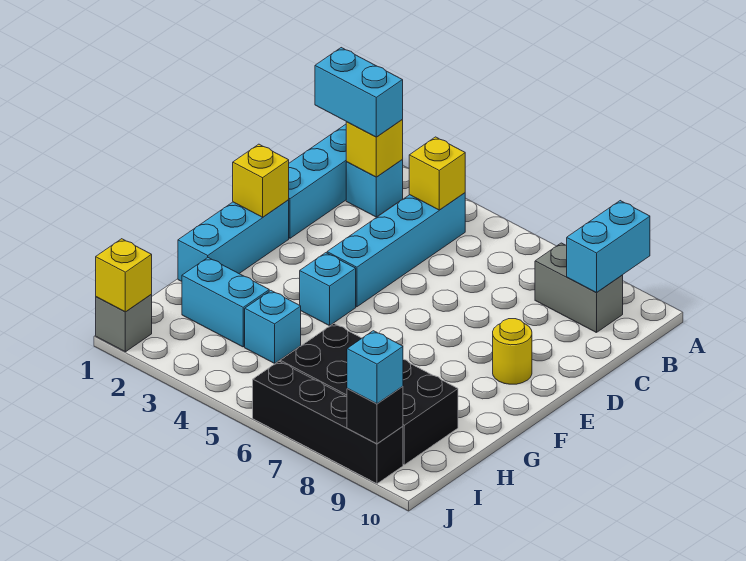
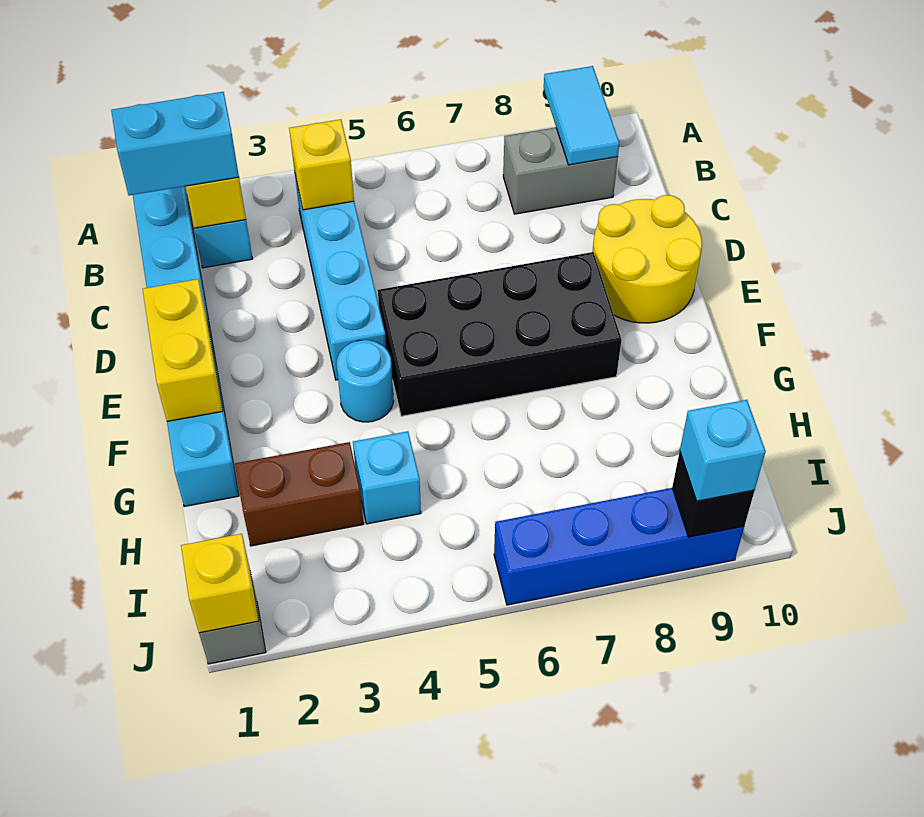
cyan 1x2 brick [567,201,650,293] -> cyan 1x2 tile [544,66,619,165]
yellow 1x1 brick [233,144,289,217] -> yellow 1x2 brick [143,279,223,421]
yellow 1x1 round brick [493,319,532,384] -> yellow 2x2 round brick [593,195,702,323]
cyan 1x1 brick [300,253,356,326] -> cyan 1x1 round brick [337,340,394,422]
cyan 1x2 brick [182,258,269,347] -> brown 1x2 brick [235,442,364,546]
black 2x4 brick [280,324,458,465] -> black 2x4 brick moved to [378,252,621,416]
black 1x4 brick [253,361,403,484] -> blue 1x4 brick [494,488,744,605]

